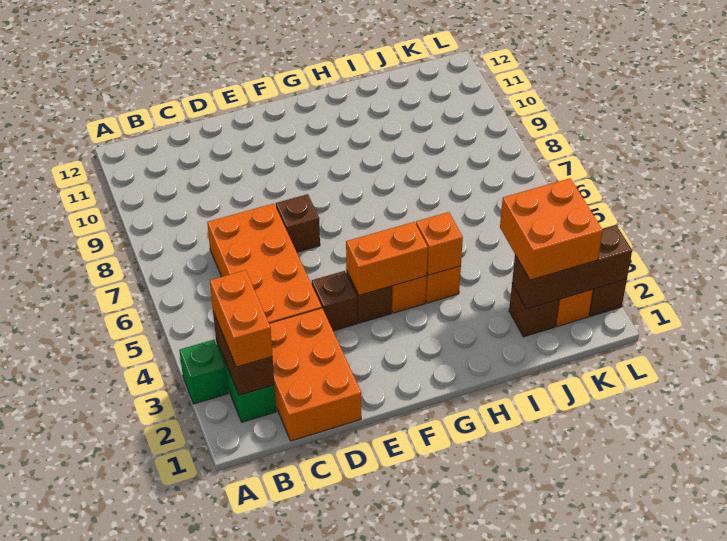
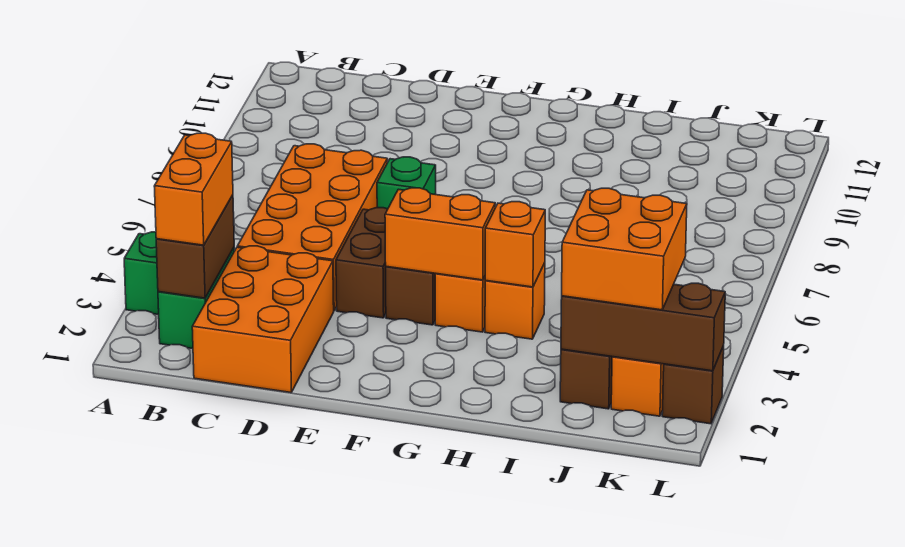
brown 1x1 brick [312,271,357,331] -> brown 1x2 brick [336,208,388,318]
brown 1x1 brick [276,194,320,252] -> green 1x1 brick [377,157,436,209]

